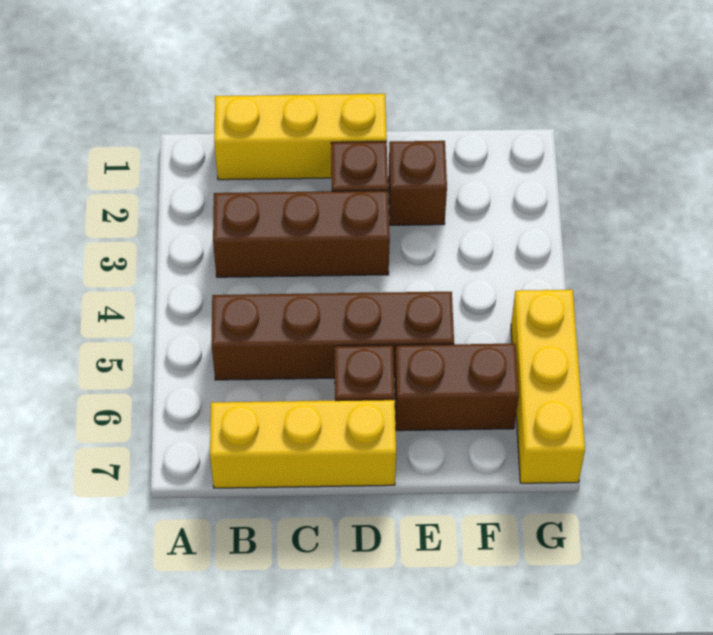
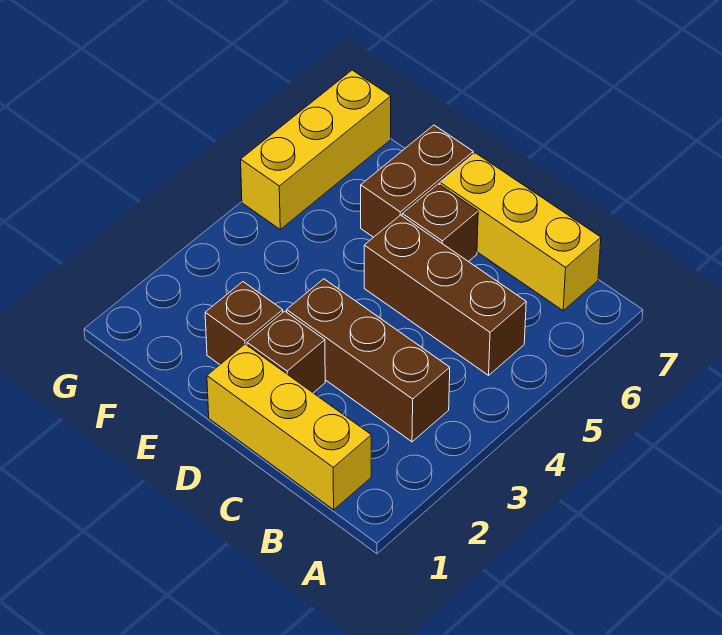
brown 1x4 brick [212,292,454,380] -> brown 1x3 brick [364,215,526,375]
brown 1x2 brick [395,344,519,431] -> brown 1x2 brick turned to [361,125,473,237]

